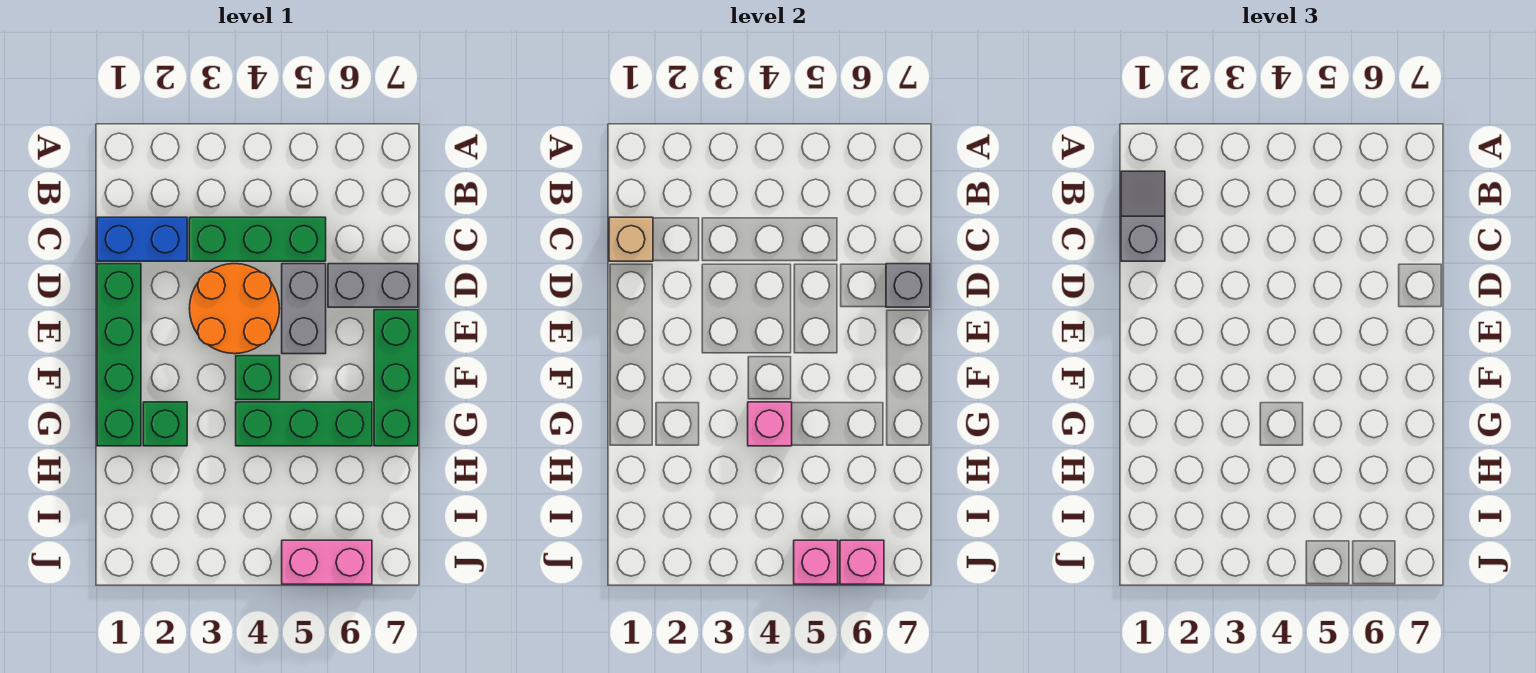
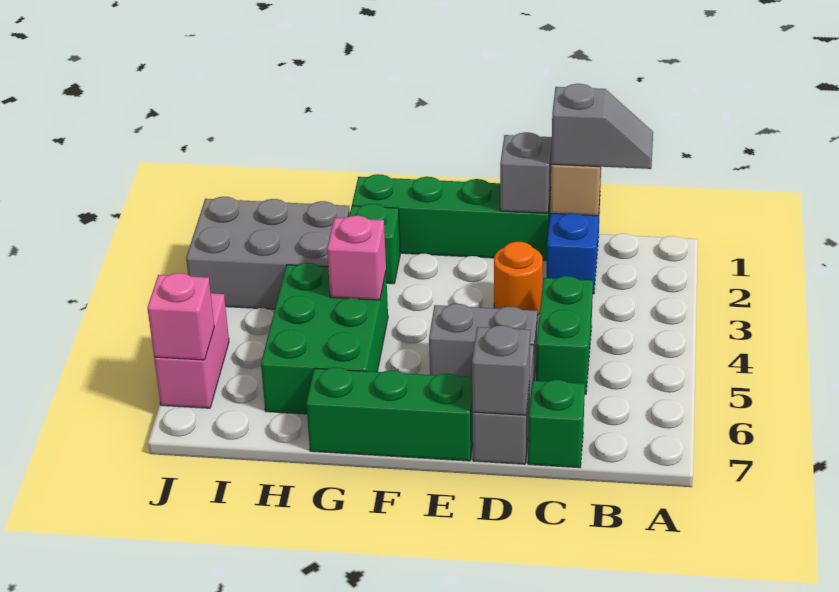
green 1x3 brick [189,217,326,261] -> green 1x2 brick [536,276,593,394]
none -> grey 1x1 brick [500,132,552,213]
orange 2x2 round brick [189,264,280,354] -> orange 1x1 round brick [494,242,543,316]
green 1x1 brick [236,356,280,400] -> green 1x1 brick moved to [528,380,585,468]
green 1x3 brick [236,402,372,446] -> green 2x3 brick [261,263,388,414]
none -> grey 2x3 brick [186,197,350,309]
pink 1x1 brick [794,540,838,584] -> none

